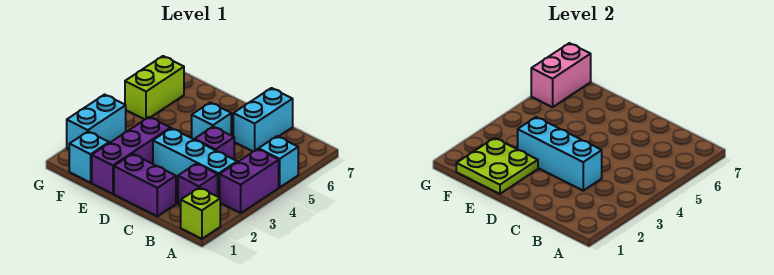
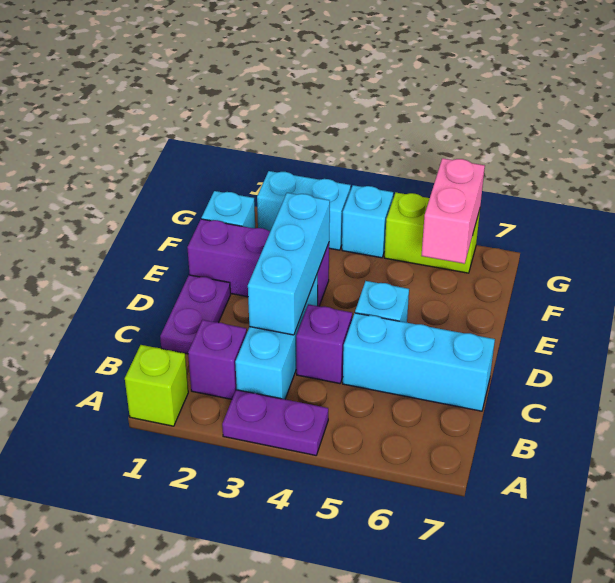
purple 1x2 brick [220,149,279,213] -> purple 1x2 plate [222,390,328,455]
cyan 1x1 brick [259,136,298,187] -> cyan 1x1 brick moved to [342,185,393,258]
purple 1x2 brick [114,154,176,216] -> purple 1x2 plate [160,275,230,354]
cyan 1x2 brick [233,88,293,151] -> cyan 1x3 brick [343,313,495,411]
lime 2x2 plate [456,138,538,194] -> none
pink 1x2 brick [531,43,591,107] -> pink 1x2 brick turned to [421,158,485,264]

